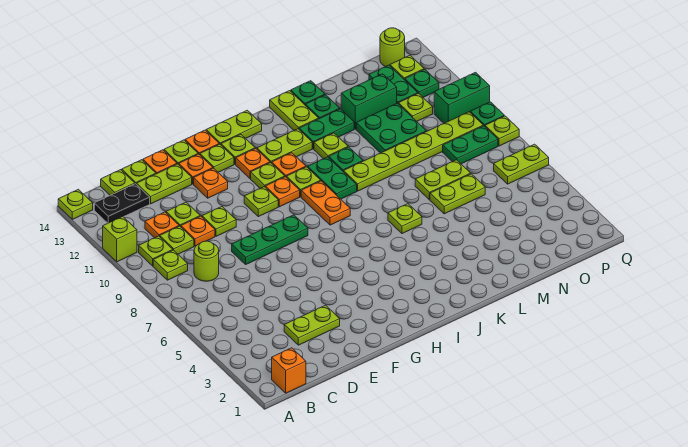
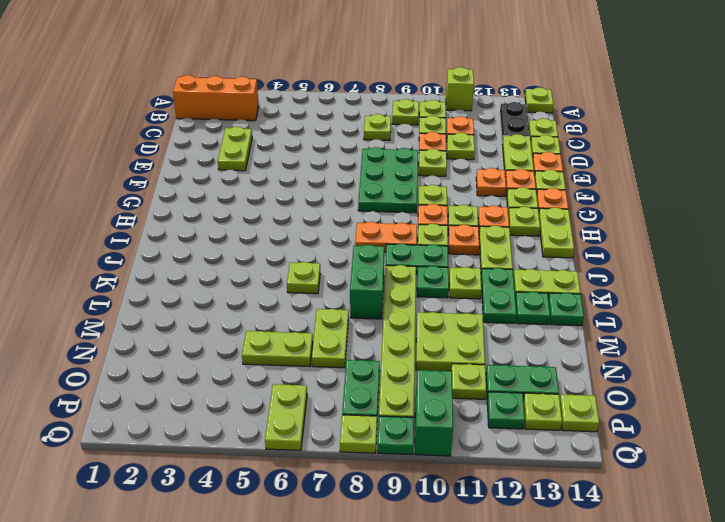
orange 1x1 brick [272,348,306,393] -> orange 1x3 brick [173,75,259,121]
lime 1x1 round brick [194,241,219,281] -> lime 1x1 plate [364,114,391,141]
green 1x3 plate [232,215,308,264] -> green 2x3 plate [358,147,418,213]
lime 1x2 plate [430,174,485,214] -> lime 1x2 plate turned to [242,331,313,367]
green 2x2 plate [356,103,426,153] -> lime 2x2 plate [416,312,485,371]
green 1x2 brick [341,74,397,129] -> green 1x2 brick moved to [350,245,384,319]
lime 1x1 round brick [380,28,405,67] -> lime 1x1 plate [560,394,599,432]

